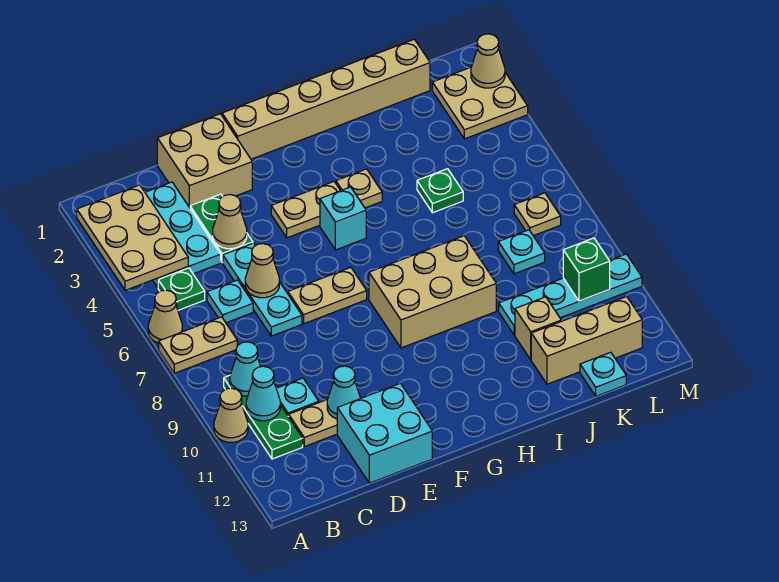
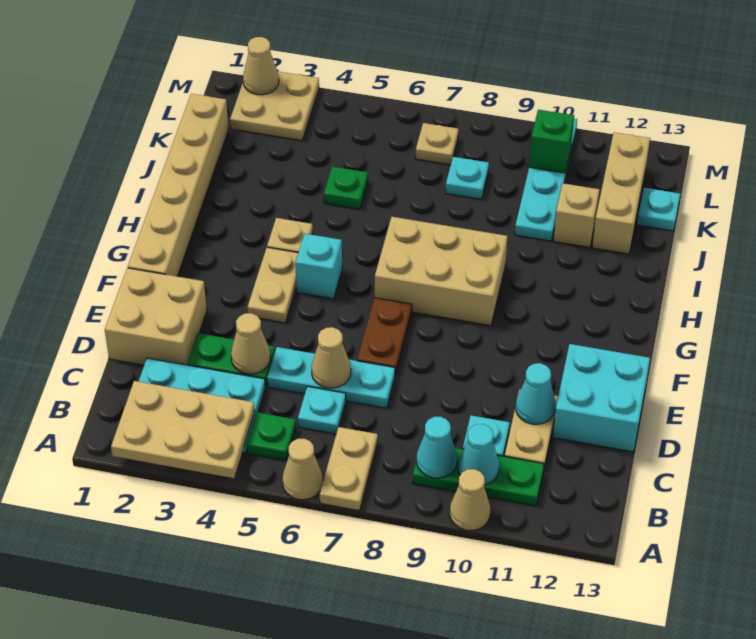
tan 1x2 plate [288,267,367,324] -> brown 1x2 plate [357,298,412,375]
tan 2x3 brick [369,236,496,348] -> tan 2x3 brick turned to [375,217,507,326]

